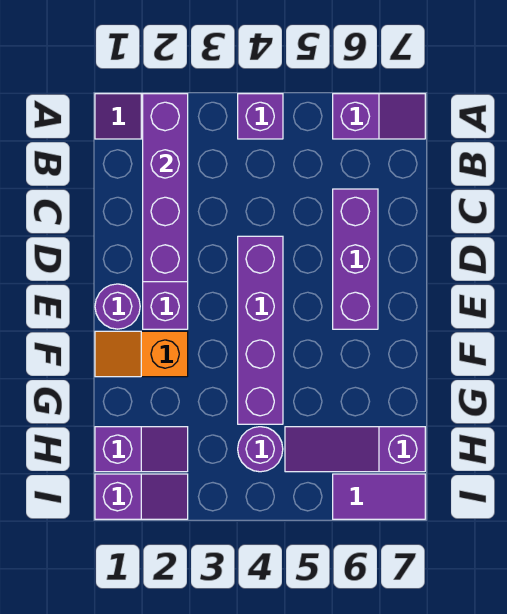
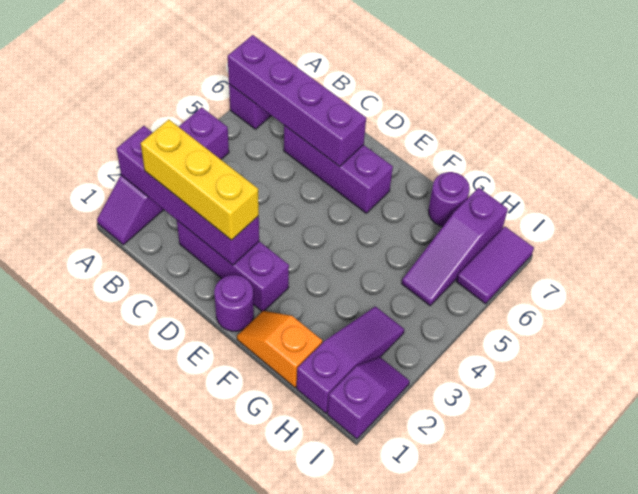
none -> yellow 1x3 brick [141,119,259,240]
purple 1x4 brick [238,236,283,424] -> purple 1x4 brick moved to [228,35,366,167]
orange 1x2 slope [95,331,188,377] -> orange 1x2 slope turned to [237,311,322,388]
purple 1x2 slope [95,427,188,472] -> purple 1x3 slope [297,307,404,413]
purple 1x1 round brick [238,427,283,472] -> purple 1x1 round brick moved to [428,172,470,226]

